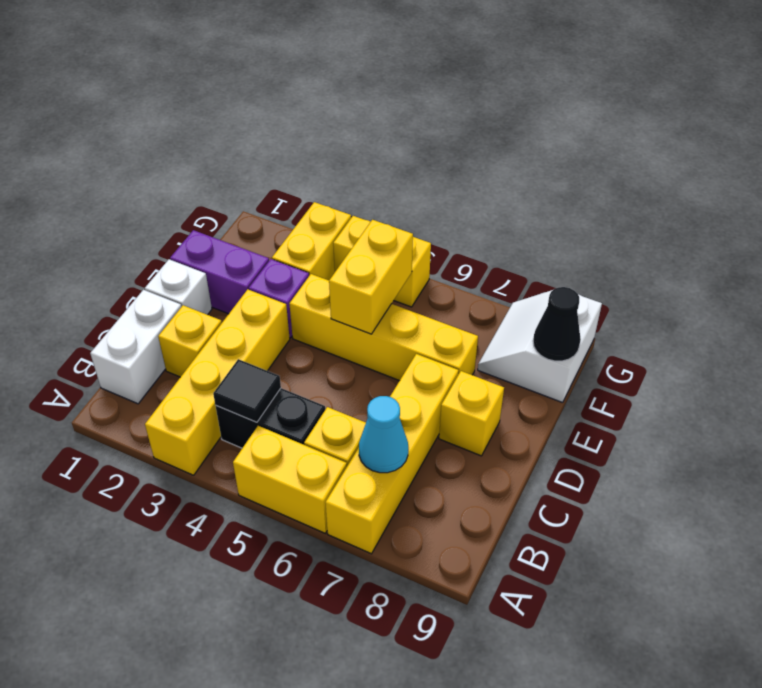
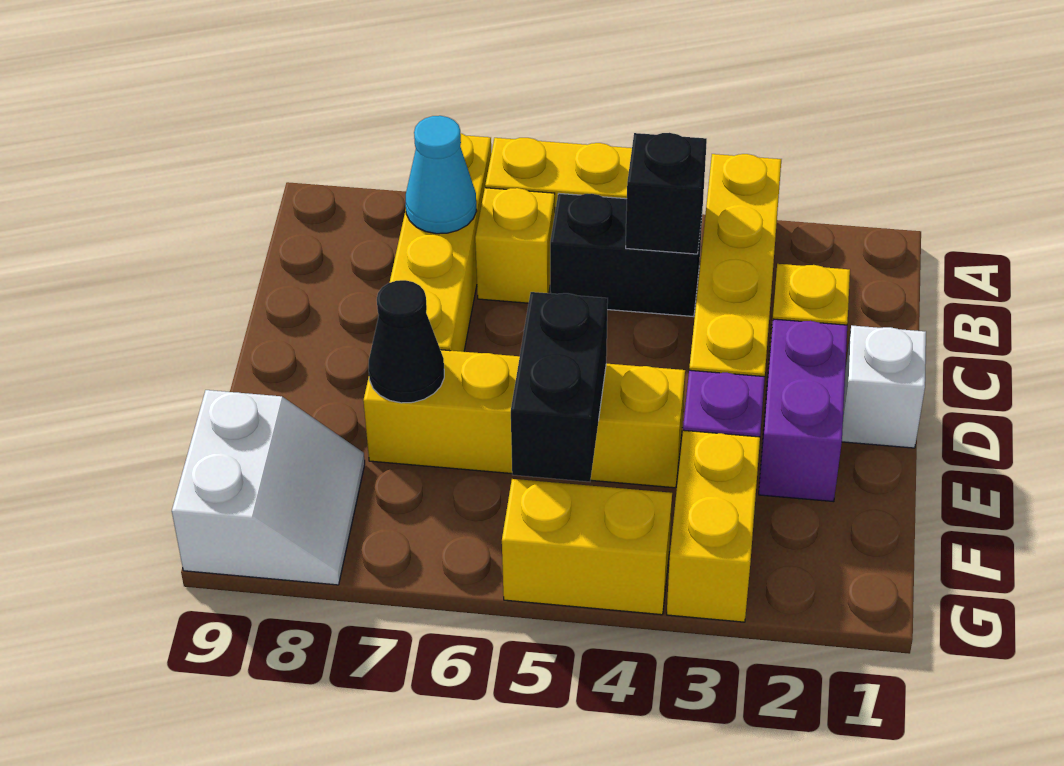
white 1x2 brick [90,290,181,404] -> none
black 1x1 tile [213,359,281,422] -> black 1x1 brick [626,133,707,254]
yellow 1x1 brick [439,371,504,456] -> none
purple 1x2 brick [170,230,269,314] -> purple 1x2 brick turned to [759,319,847,502]
yellow 1x2 brick [329,220,413,334] -> black 1x2 brick [511,292,608,482]
black 1x1 cone [533,287,581,361] -> black 1x1 cone moved to [369,280,444,403]

